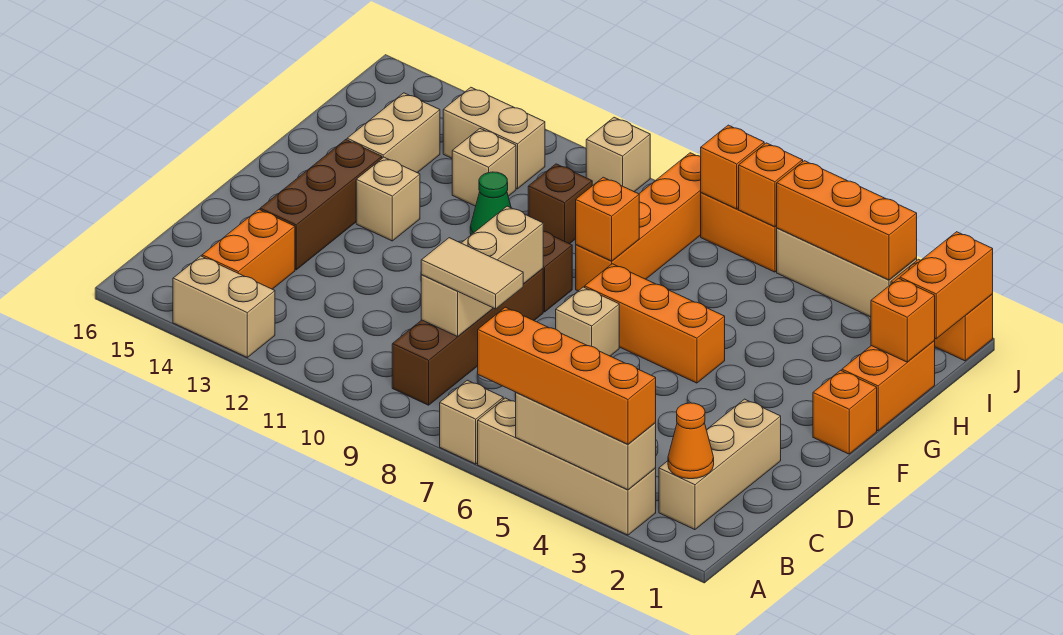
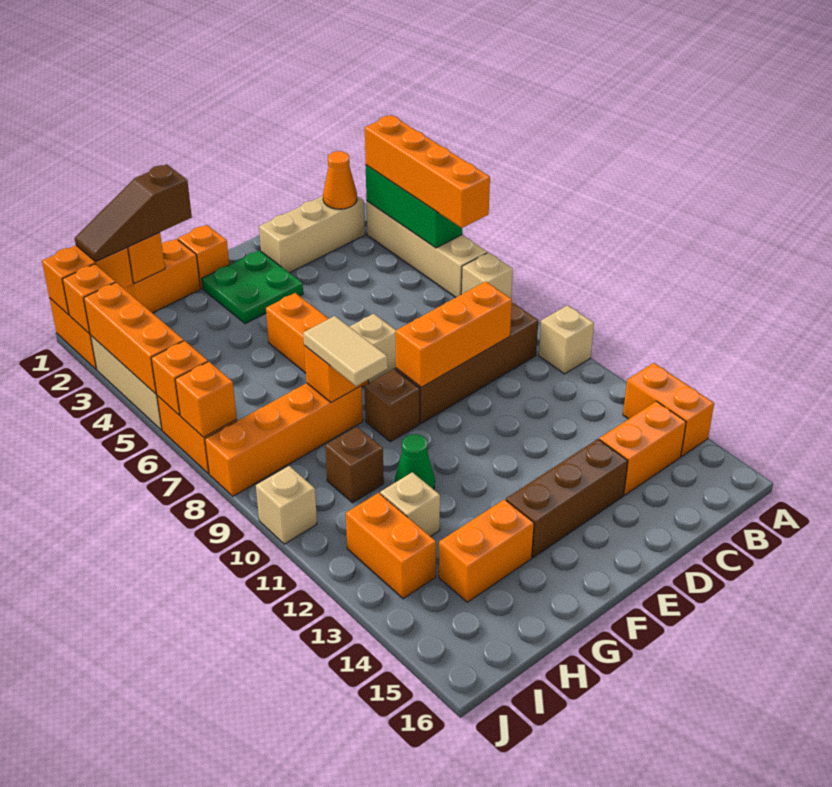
tan 1x3 brick [516,392,656,490] -> green 1x3 brick [366,165,462,248]
tan 1x2 brick [173,256,275,357] -> orange 1x2 brick [623,363,714,456]
tan 1x2 tile [421,238,523,309] -> tan 1x2 tile moved to [303,316,388,386]
tan 1x3 brick [421,206,543,337] -> orange 1x3 brick [395,281,512,387]
none -> green 2x2 plate [202,250,303,324]
tan 1x1 brick [356,157,420,241] -> tan 1x1 brick moved to [539,305,594,374]
none -> brown 1x3 slope [74,164,192,262]
tan 1x2 brick [347,93,440,173] -> orange 1x2 brick [439,499,534,602]
tan 1x2 brick [443,87,545,189] -> orange 1x2 brick [346,493,436,599]
none -> orange 1x1 brick [62,264,116,334]

